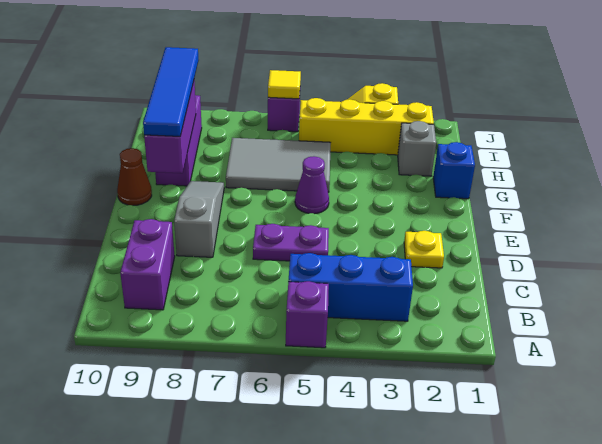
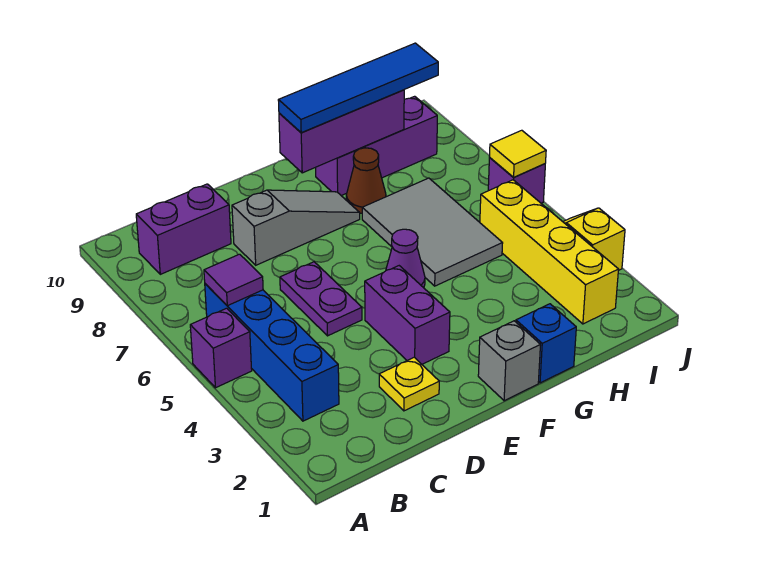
blue 1x3 brick [288,253,413,321] -> blue 1x4 brick [205,284,339,421]
none -> purple 1x1 tile [204,254,263,306]
none -> purple 1x2 brick [365,266,450,364]
brown 1x1 cone [117,148,152,205] -> brown 1x1 cone moved to [346,148,386,213]
grey 1x1 brick [398,121,436,176] -> grey 1x1 brick moved to [478,321,540,401]

